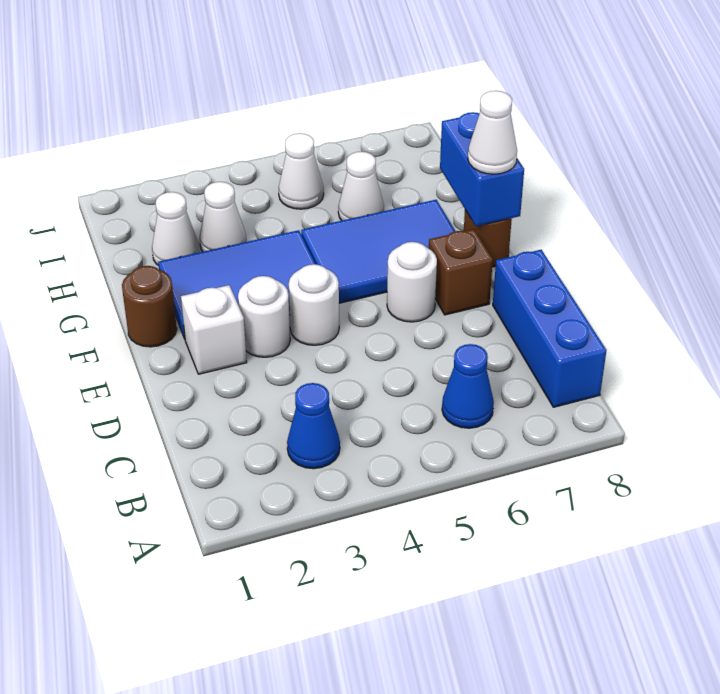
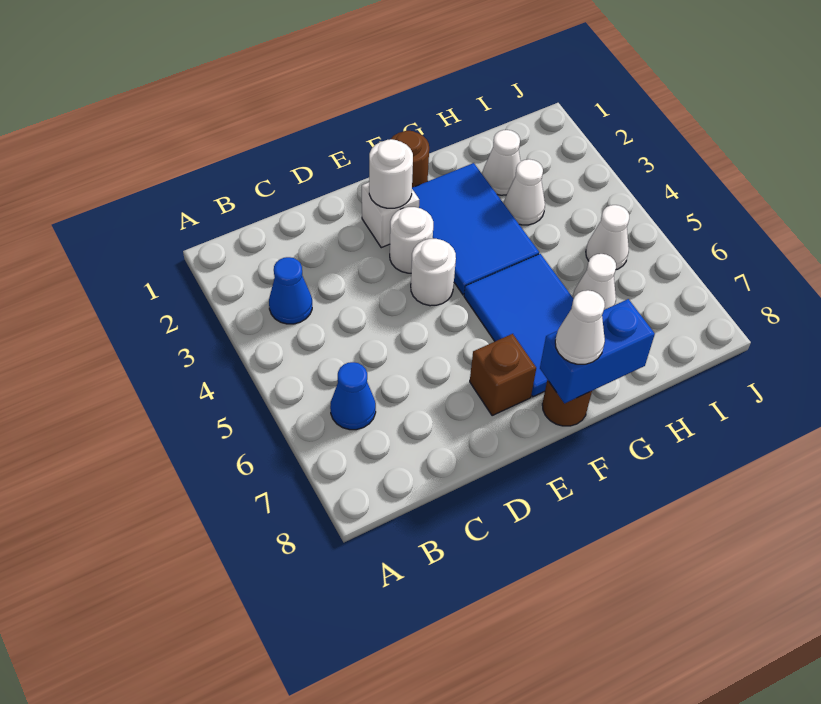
blue 1x3 brick [493,250,607,407] -> none
white 1x1 round brick [387,242,437,322] -> white 1x1 round brick moved to [369,139,413,208]

